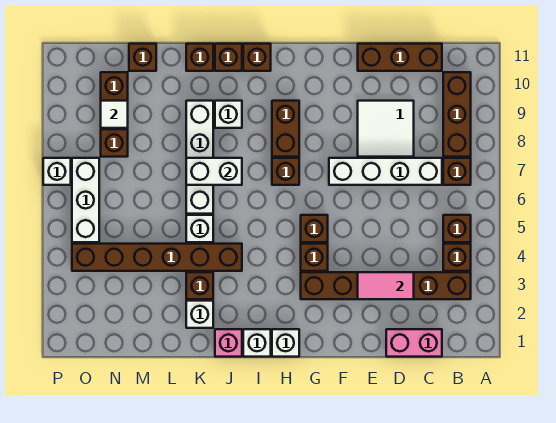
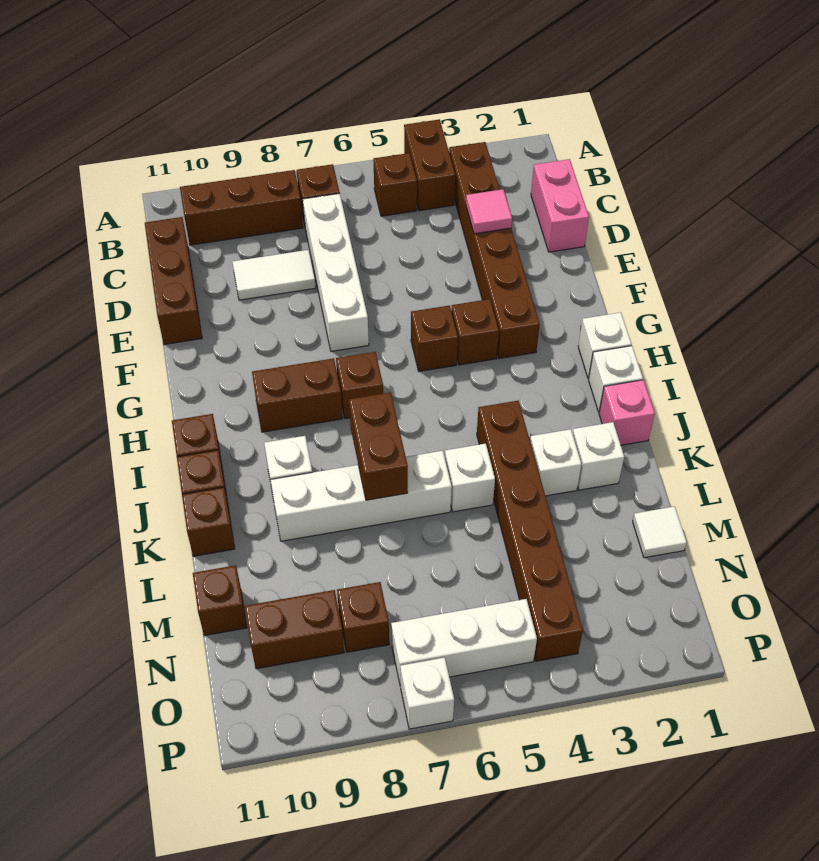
brown 1x1 brick [443,244,471,271] -> brown 1x2 brick [404,119,455,211]
pink 1x2 tile [358,272,414,299] -> pink 1x1 tile [466,189,512,234]
white 2x2 tile [358,101,414,157] -> white 1x2 tile [233,250,316,300]
white 1x2 brick [186,158,242,185] -> brown 1x2 brick [349,392,408,500]
brown 1x1 brick [186,272,213,299] -> white 1x1 brick [530,429,581,496]
white 1x1 tile [101,101,128,128] -> white 1x1 tile moved to [633,506,687,558]

